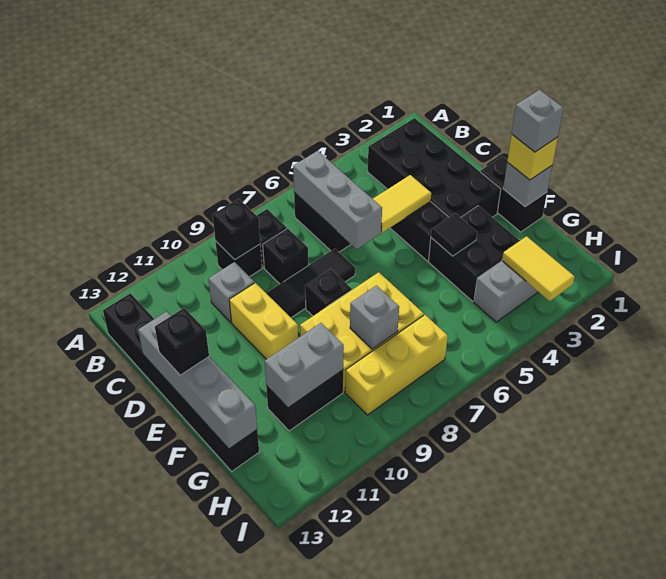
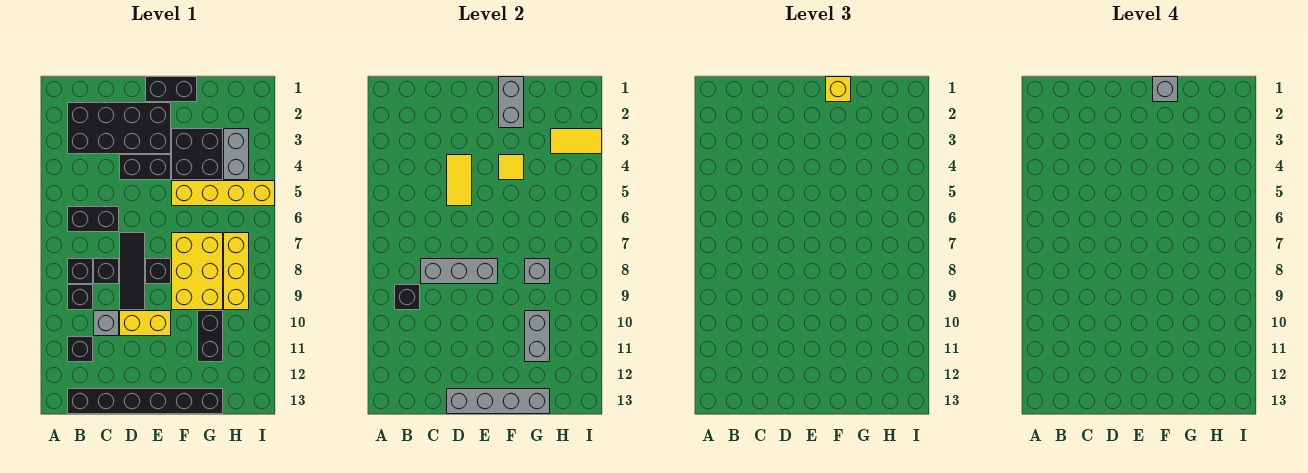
grey 1x3 brick [293,151,382,249] -> grey 1x3 brick moved to [421,259,498,284]
black 1x1 brick [155,308,209,375] -> black 1x1 brick moved to [68,337,93,362]
grey 1x1 brick [503,162,552,207] -> grey 1x2 brick [499,77,524,128]
black 1x1 tile [431,213,477,256] -> yellow 1x1 tile [499,155,524,180]
none -> yellow 1x4 brick [172,181,275,206]

